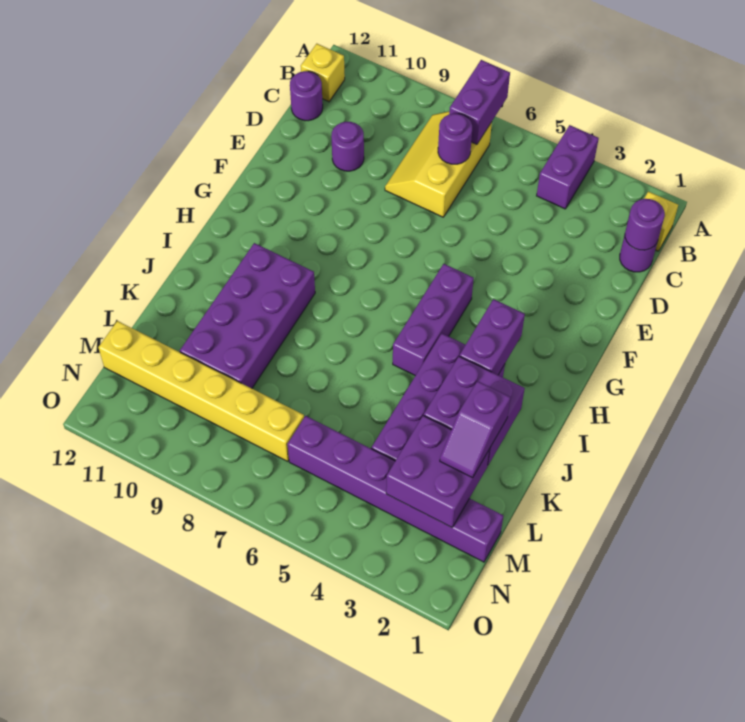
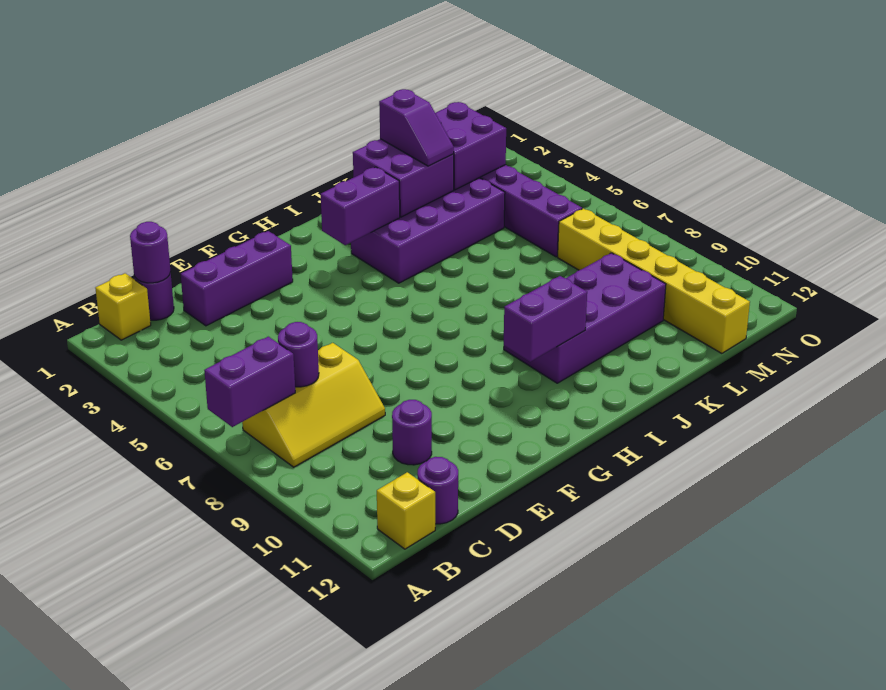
purple 1x2 brick [537,125,599,209] -> purple 1x2 brick moved to [504,276,587,362]
purple 1x3 brick [393,264,474,376] -> purple 1x3 brick moved to [181,231,293,326]
purple 1x2 slope [440,381,511,478] -> purple 1x2 slope turned to [379,89,454,166]

